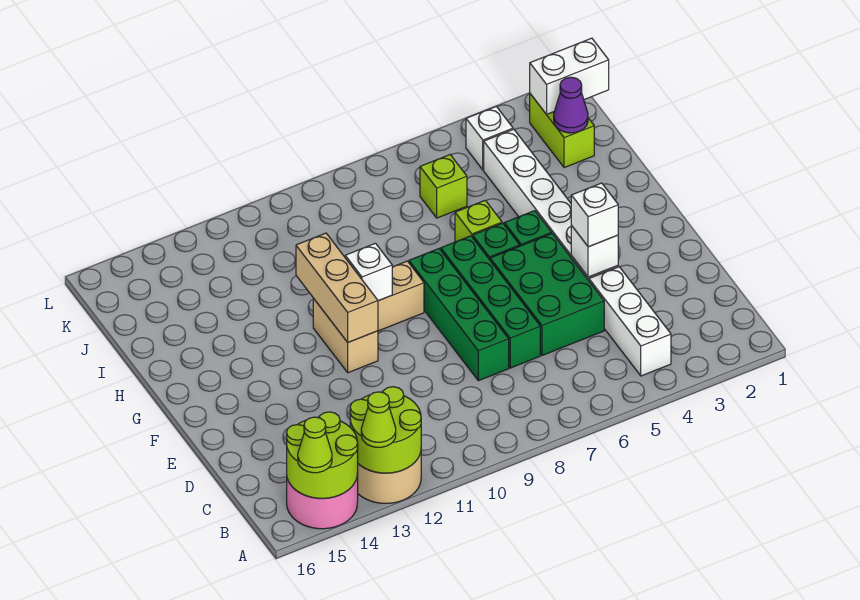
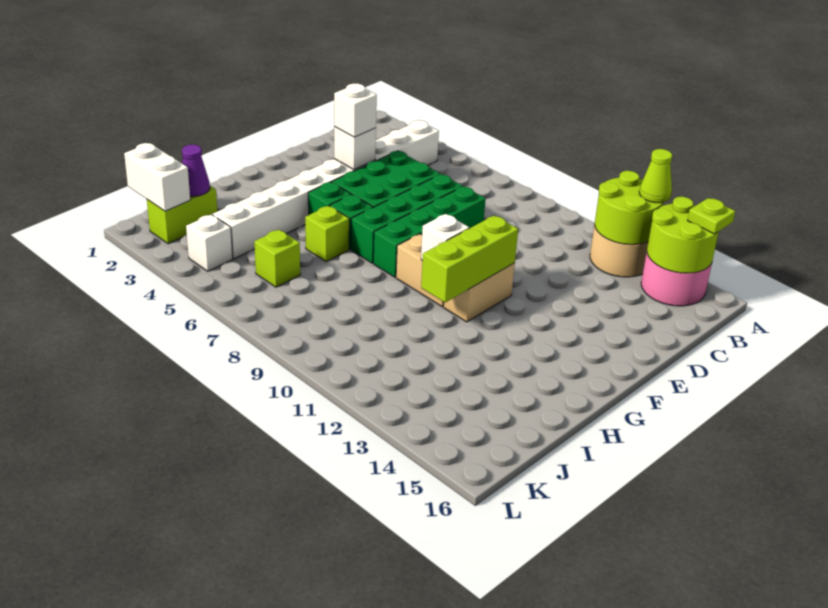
lime 1x1 cone [298,417,332,473] -> lime 1x1 plate [687,198,735,234]
tan 1x3 brick [296,233,378,342] -> lime 1x3 brick [421,216,518,302]

